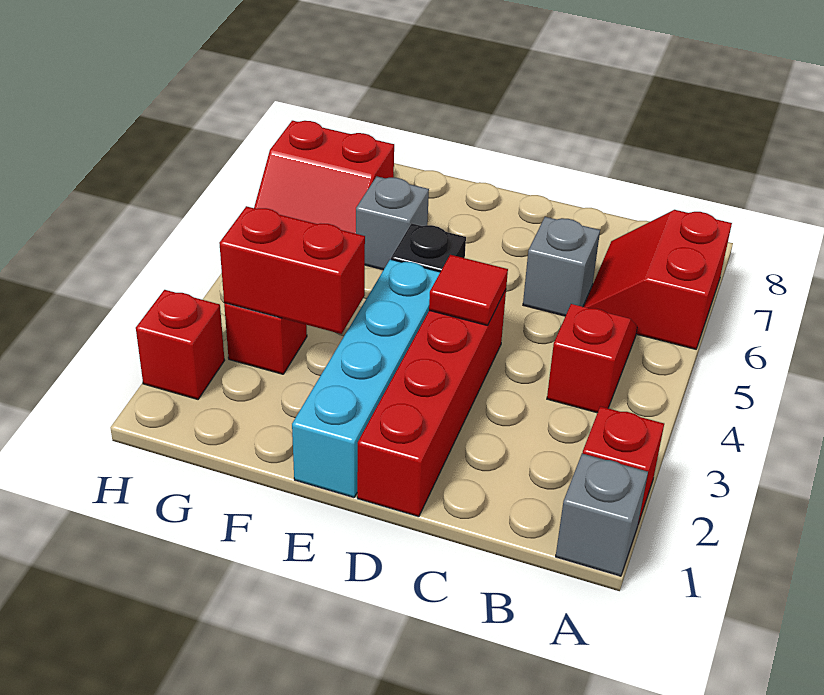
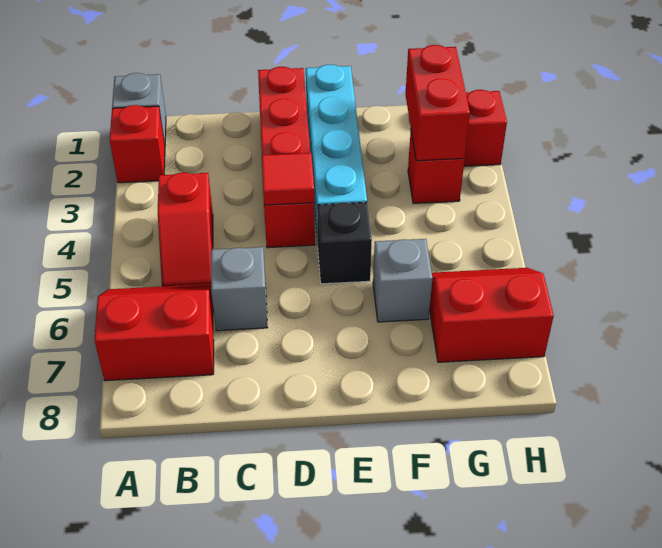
red 2x2 slope [583,210,732,349] -> red 2x2 slope turned to [94,284,214,381]
red 1x2 brick [219,206,365,334] -> red 1x2 brick turned to [405,45,470,161]

